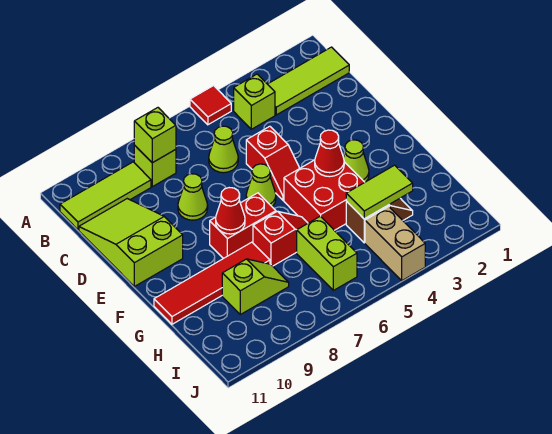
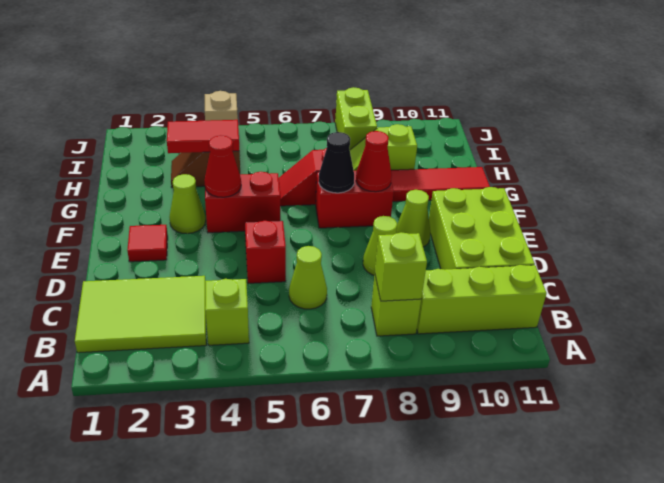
red 1x1 tile [190,86,231,125] -> red 1x1 tile moved to [127,225,168,262]
lime 1x3 tile [268,47,349,115] -> lime 2x3 tile [75,276,206,353]
lime 1x3 tile [60,162,151,230] -> lime 1x3 brick [417,265,547,334]
lime 2x3 slope [79,199,183,286] -> lime 2x3 brick [429,187,535,270]
lime 1x1 cone [246,164,276,206] -> lime 1x1 cone moved to [396,190,430,247]
red 2x2 brick [284,160,365,230] -> red 1x2 brick [205,172,280,233]
none -> black 1x1 cone [319,132,354,193]
lime 1x2 tile [346,165,413,219] -> red 1x2 tile [167,120,239,153]
lime 1x2 brick [297,216,357,290] -> lime 1x2 brick moved to [335,87,377,150]
tan 1x2 brick [365,207,425,281] -> tan 1x1 brick [205,91,238,121]

